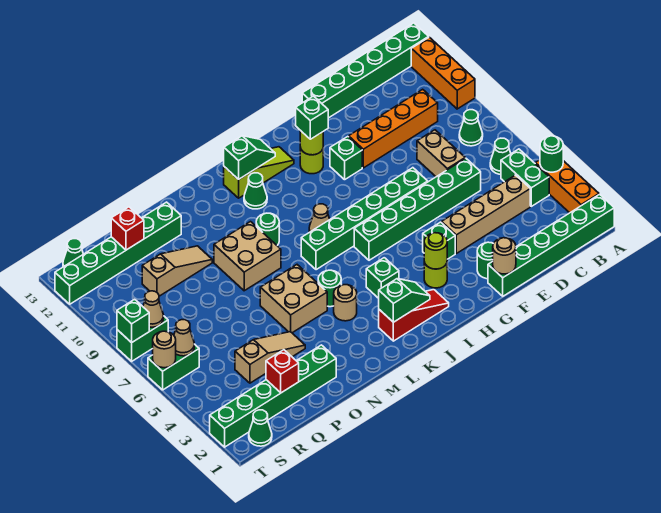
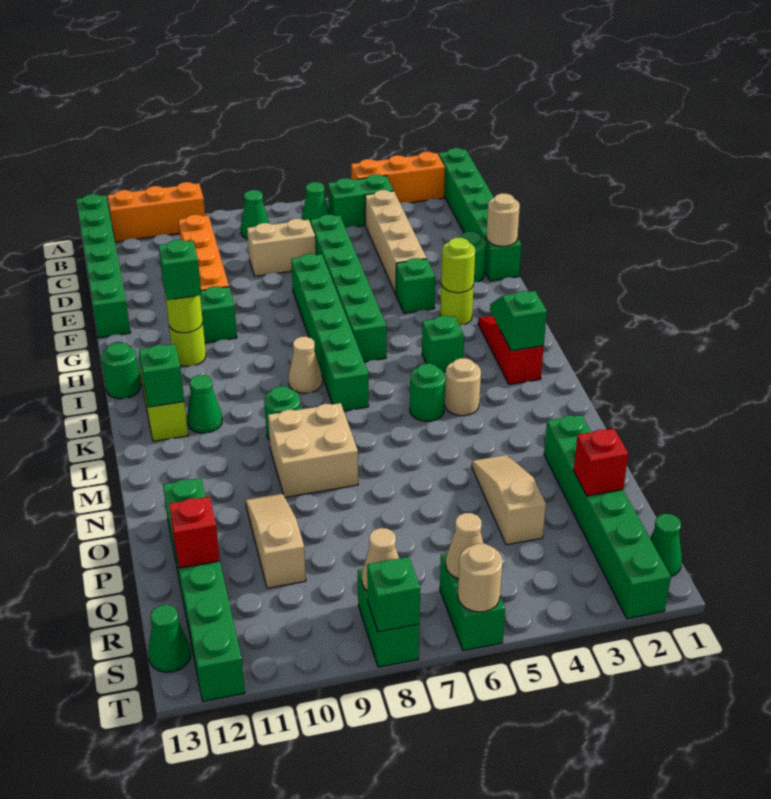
green 1x1 round brick [540,136,563,172] -> green 1x1 round brick moved to [101,342,140,399]
tan 2x2 brick [260,265,327,333] -> none

